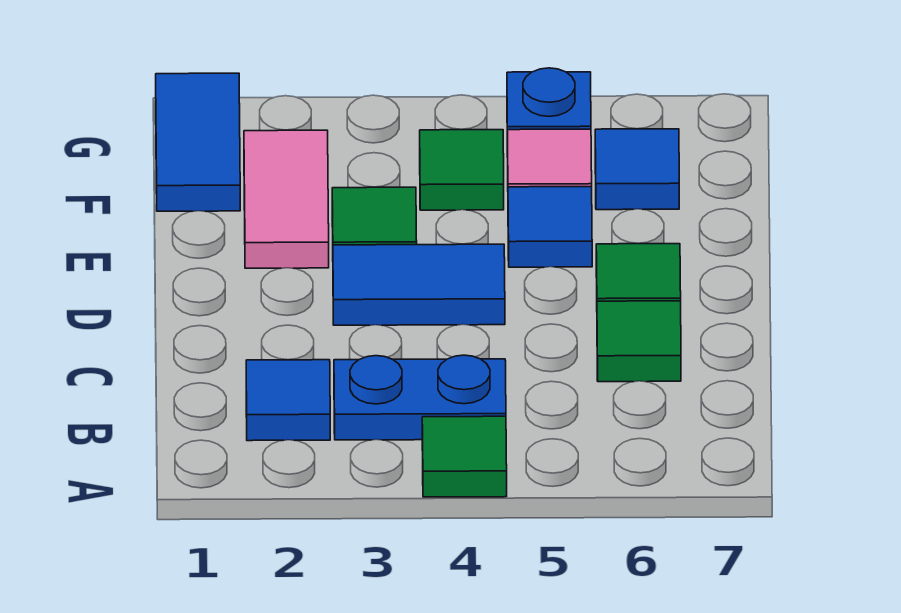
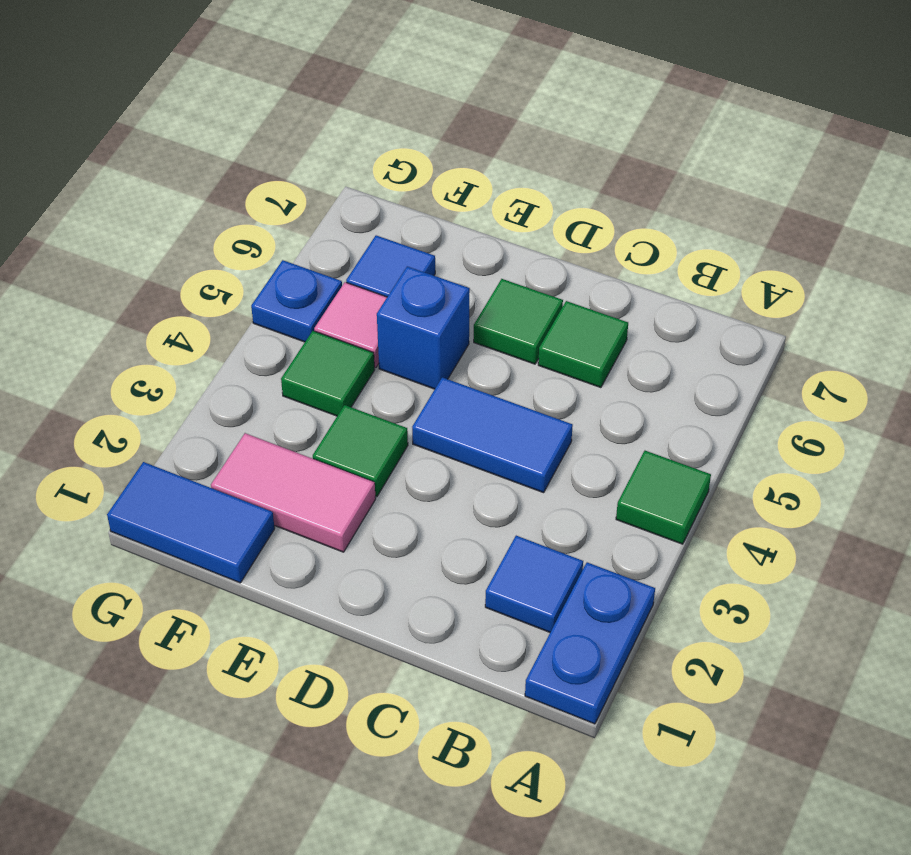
blue 1x2 plate [334,355,506,440] -> blue 1x2 plate moved to [525,562,655,724]
blue 1x2 tile [333,244,505,325] -> blue 1x2 tile turned to [412,377,573,493]
blue 1x1 tile [508,187,592,267] -> blue 1x1 brick [377,266,470,389]

